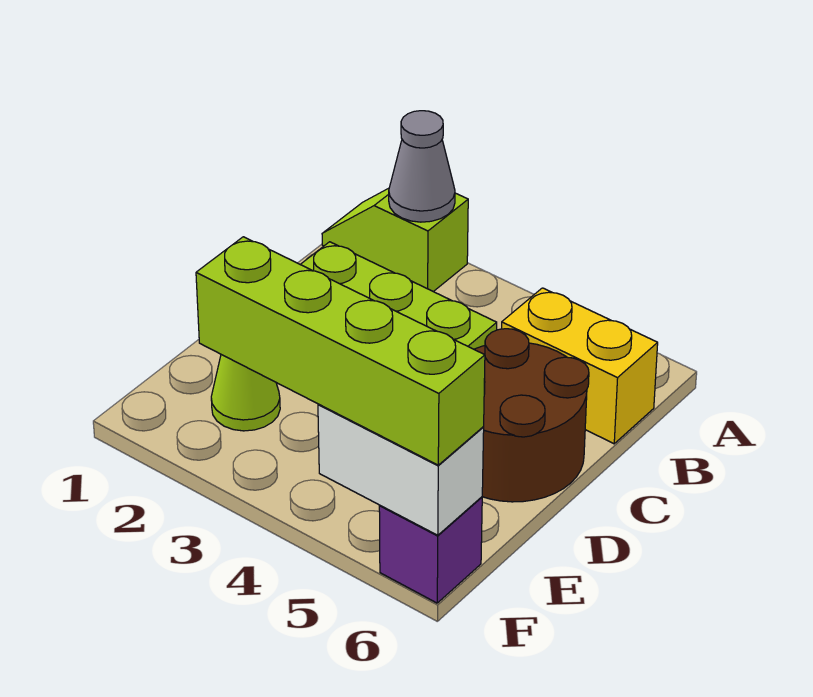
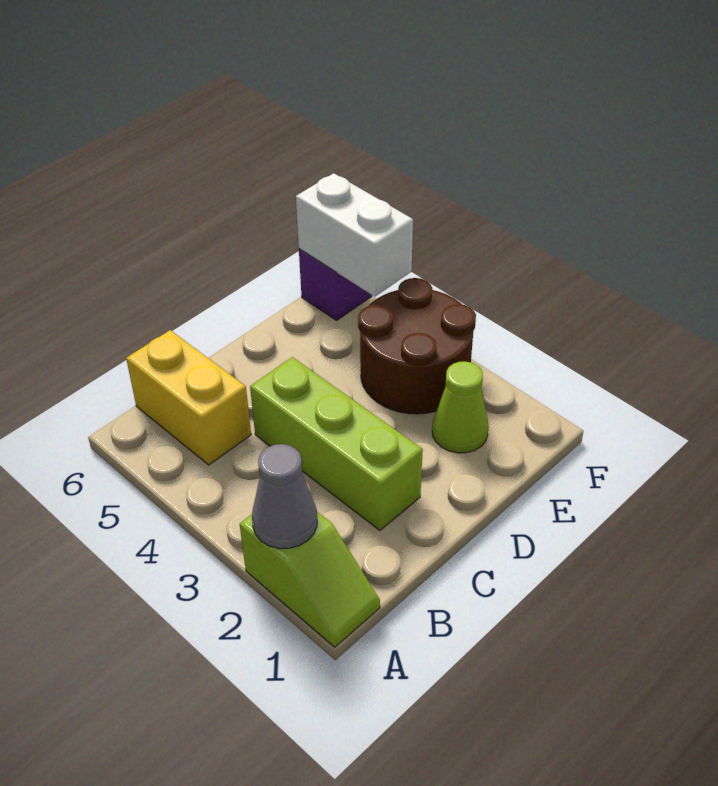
brown 2x2 round brick [474,329,589,502] -> brown 2x2 round brick moved to [358,278,476,414]
lime 1x4 brick [196,237,485,465] -> none

